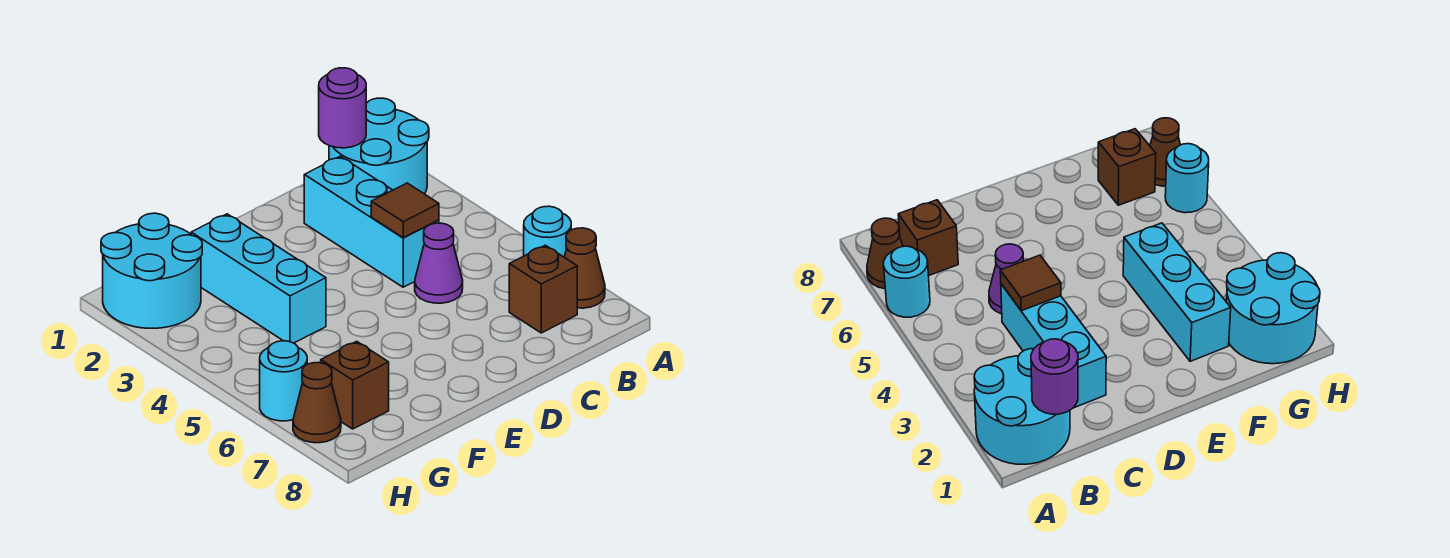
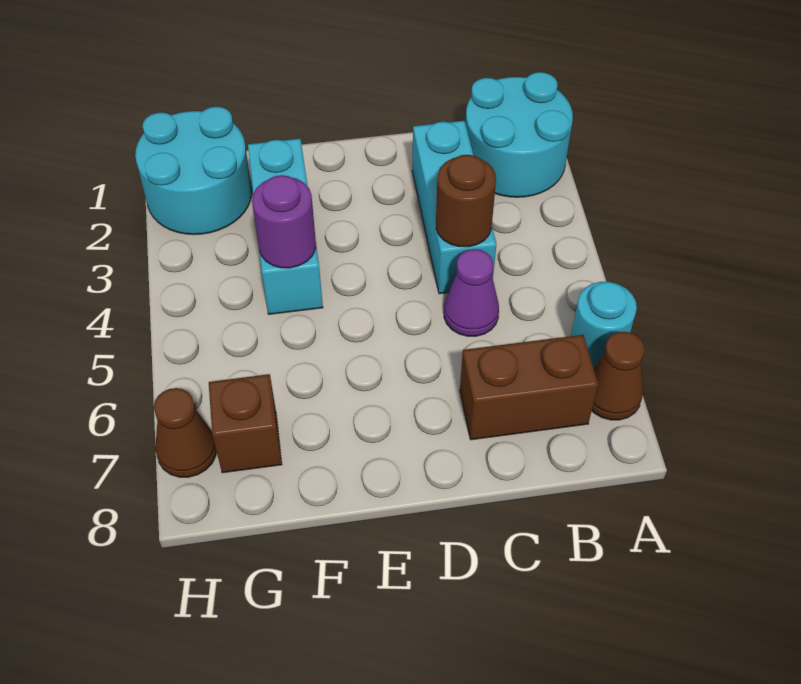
purple 1x1 round brick [319,68,366,148] -> purple 1x1 round brick moved to [252,175,316,268]
brown 1x1 brick [509,245,577,333] -> brown 1x2 brick [460,335,598,440]
brown 1x1 tile [371,183,439,238] -> brown 1x1 round brick [436,155,496,247]
cyan 1x1 round brick [260,341,307,421] -> none

